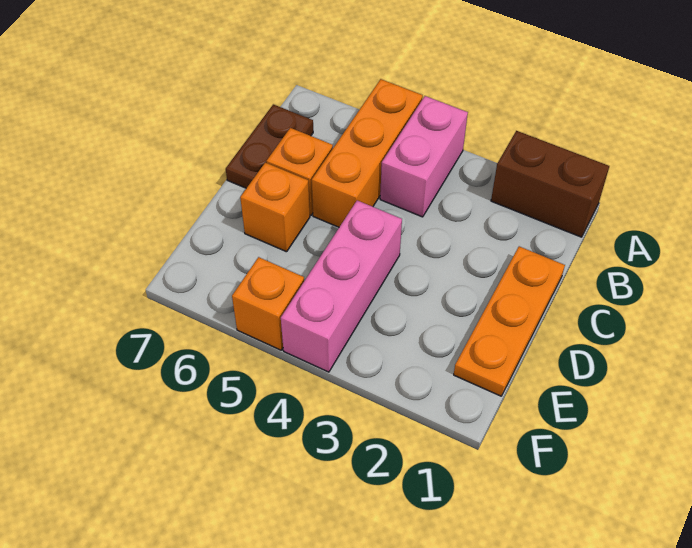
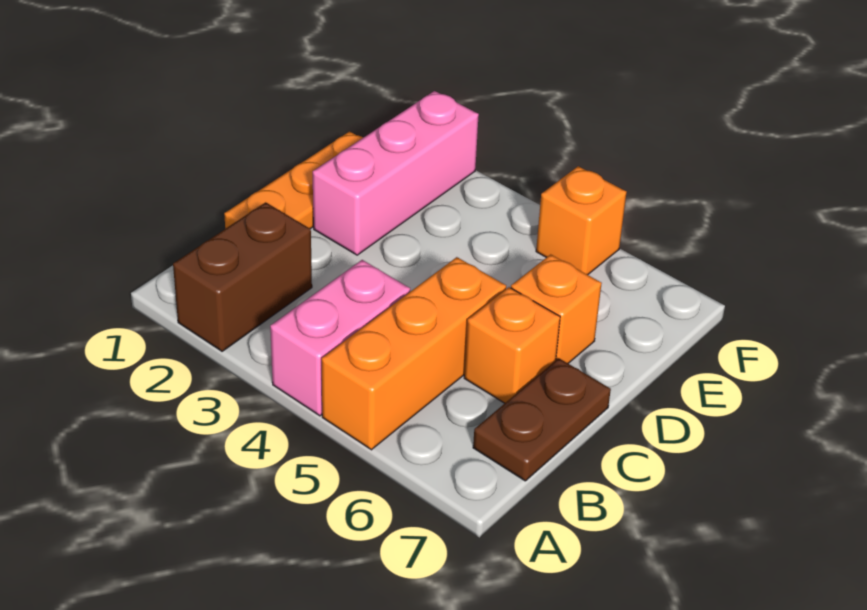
brown 1x2 brick [491,131,609,237] -> brown 1x2 brick turned to [173,202,312,351]
pink 1x3 brick [281,200,402,372] -> pink 1x3 brick moved to [313,91,479,255]

